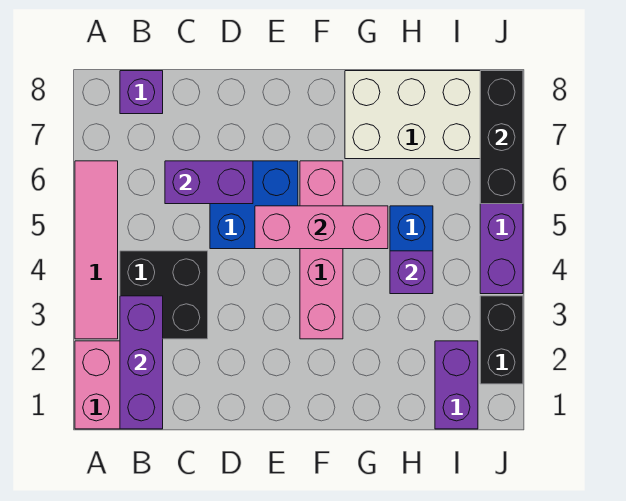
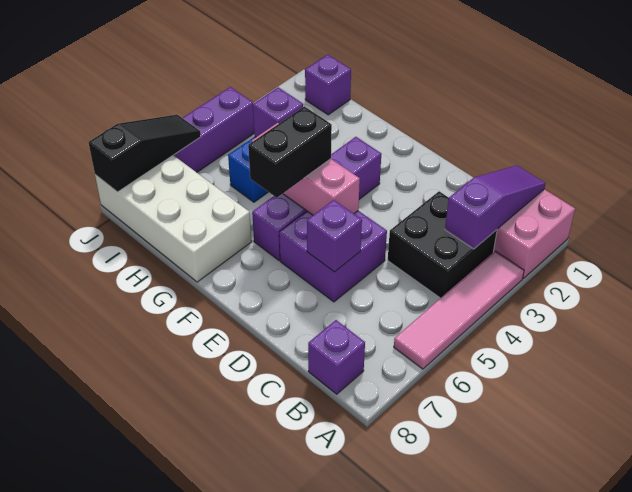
purple 1x3 brick [120,296,163,429] -> purple 1x3 slope [445,165,546,249]
purple 1x2 brick [165,161,253,204] -> purple 1x1 brick [307,200,362,272]
blue 2x2 brick [210,161,298,249] -> purple 2x2 brick [279,211,387,302]
pink 1x4 brick [300,161,343,339] -> purple 1x4 brick [252,137,381,260]
purple 1x2 brick [435,341,478,429] -> purple 1x1 brick [305,54,351,115]
black 1x2 brick [480,296,523,384] -> black 1x2 brick moved to [248,106,332,198]
black 1x3 brick [480,71,523,204] -> black 1x3 slope [88,115,201,192]

